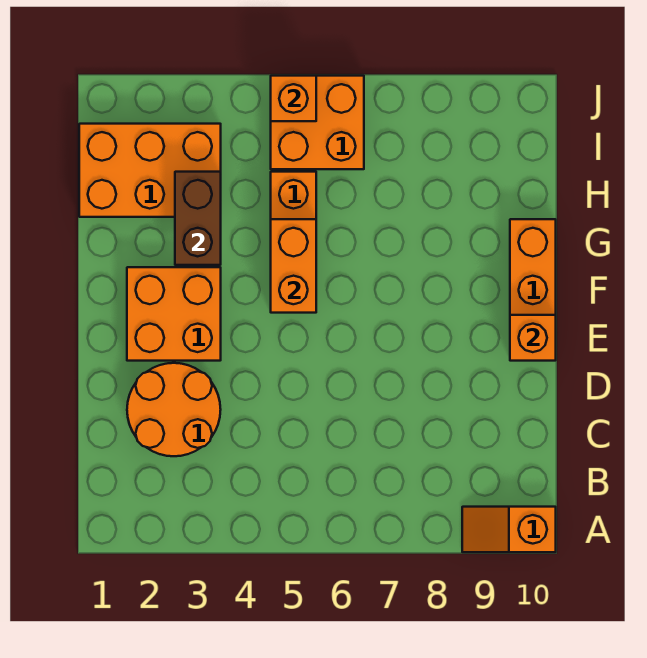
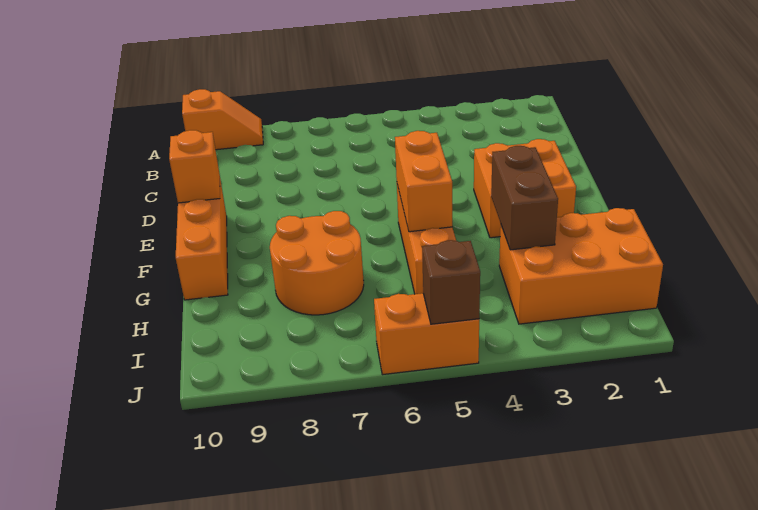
orange 2x2 round brick [127,363,221,456] -> orange 2x2 round brick moved to [270,211,364,315]
orange 2x2 brick [271,76,364,169] -> orange 1x2 brick [374,293,479,375]
orange 1x1 brick [271,76,316,121] -> brown 1x1 brick [422,240,480,324]

